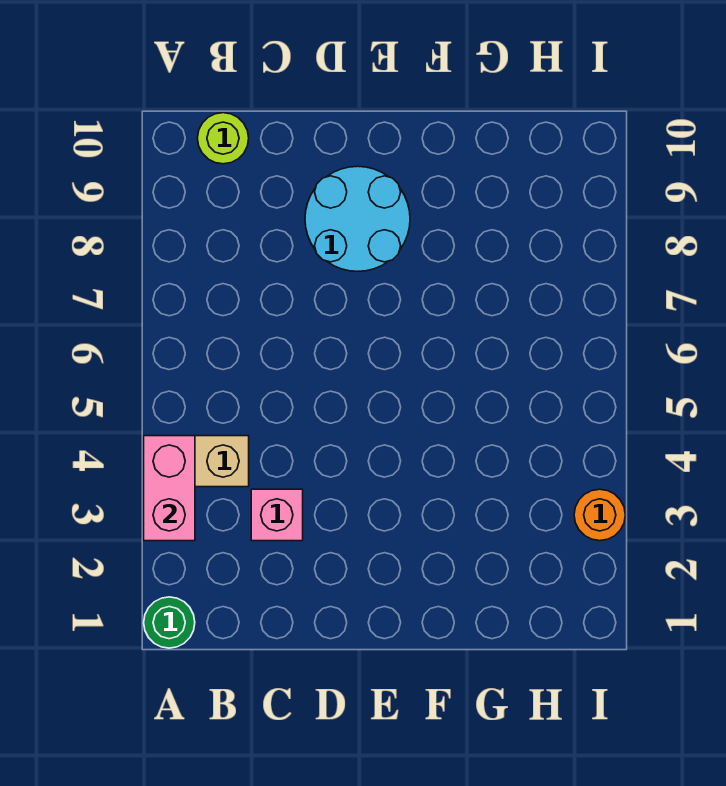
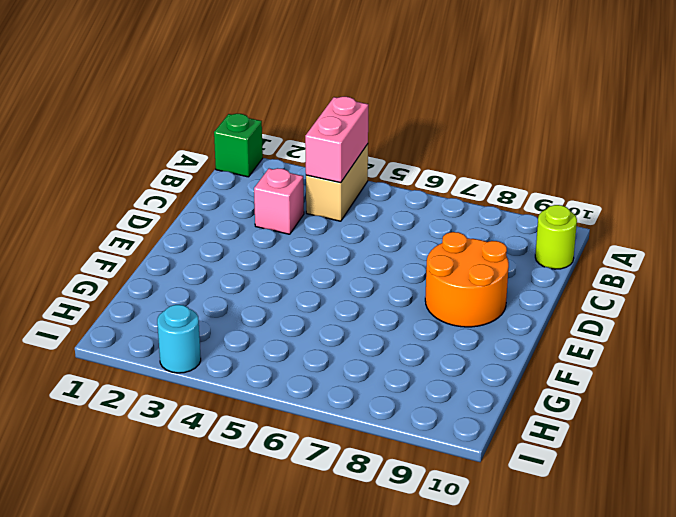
green 1x1 round brick [144,597,195,648] -> green 1x1 brick [214,114,263,177]
pink 1x2 brick [144,436,195,541] -> pink 1x2 brick turned to [305,97,368,183]
cyan 2x2 round brick [305,166,410,271] -> orange 2x2 round brick [425,232,509,327]
orange 1x1 round brick [574,489,625,541] -> cyan 1x1 round brick [157,305,201,373]

